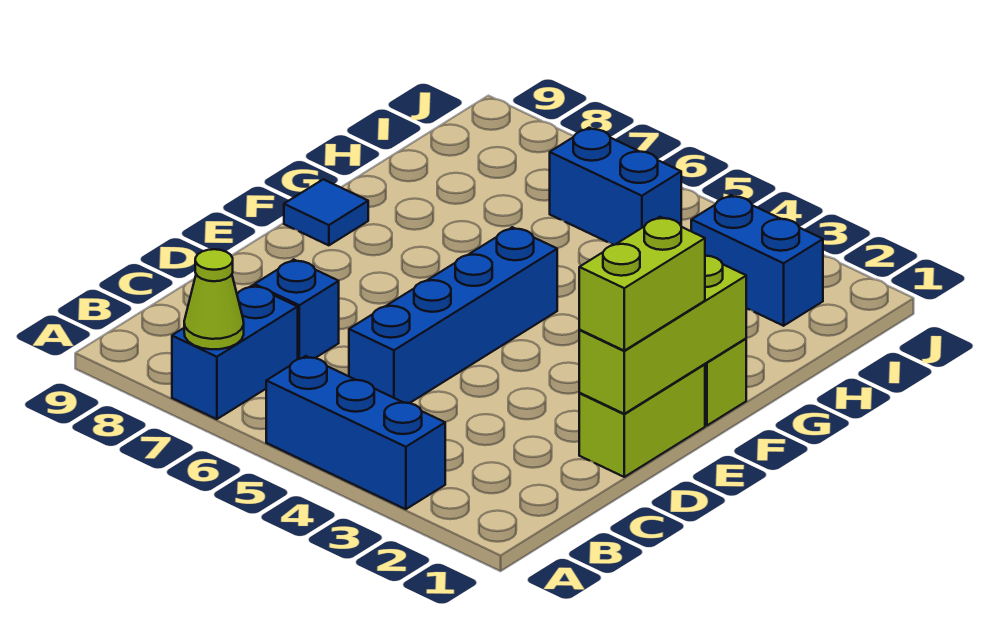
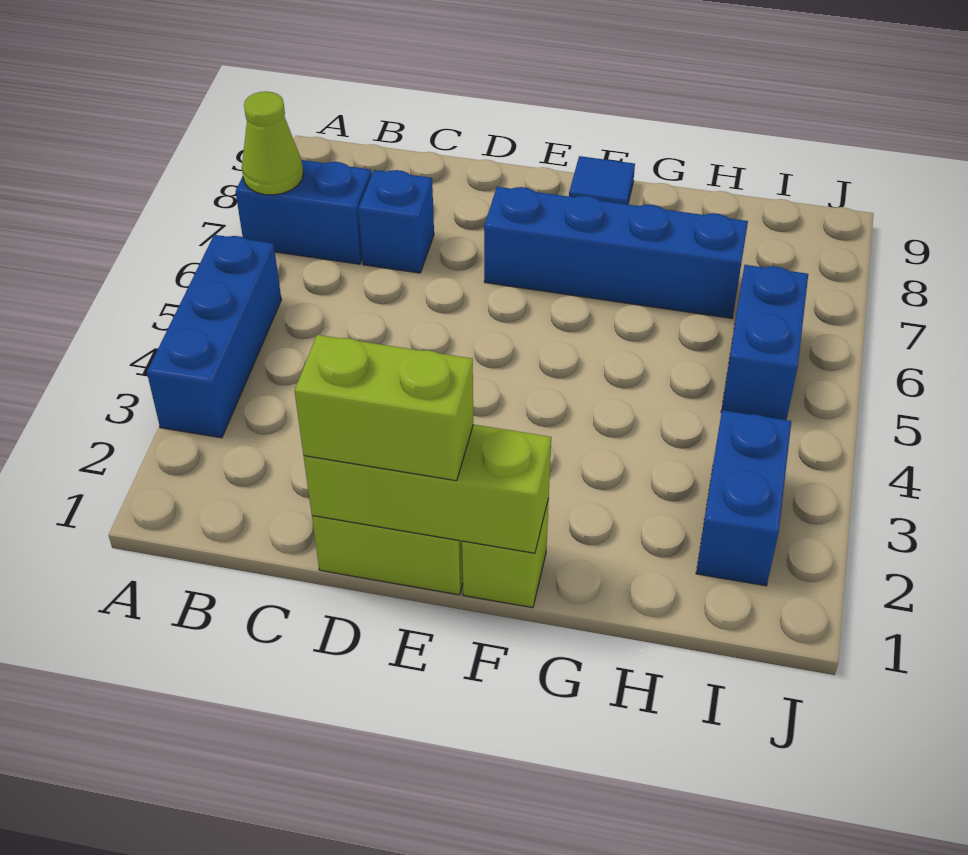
blue 1x4 brick [349,227,557,403] -> blue 1x4 brick moved to [484,187,748,318]

